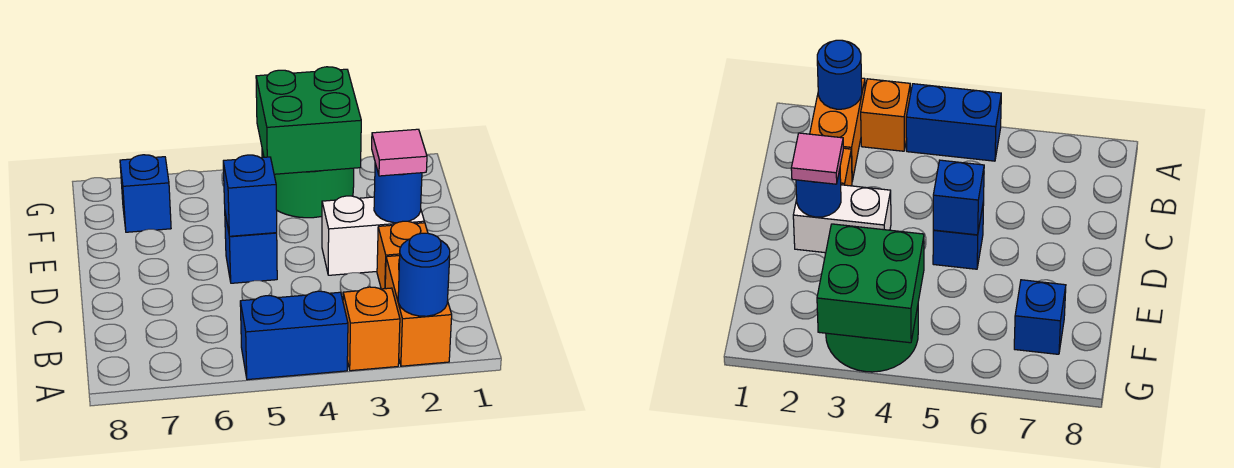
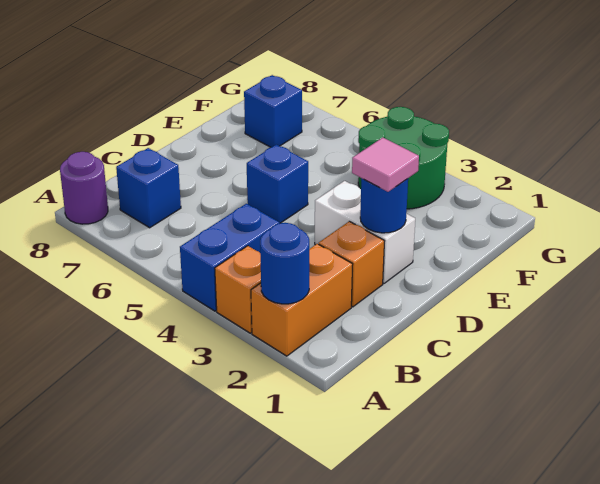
blue 1x2 brick [240,291,348,380] -> blue 1x2 brick turned to [180,204,279,311]
none -> purple 1x1 round brick [60,152,108,224]
blue 1x1 brick [223,155,277,236] -> blue 1x1 brick moved to [116,148,181,228]
green 2x2 brick [256,67,361,174] -> none

